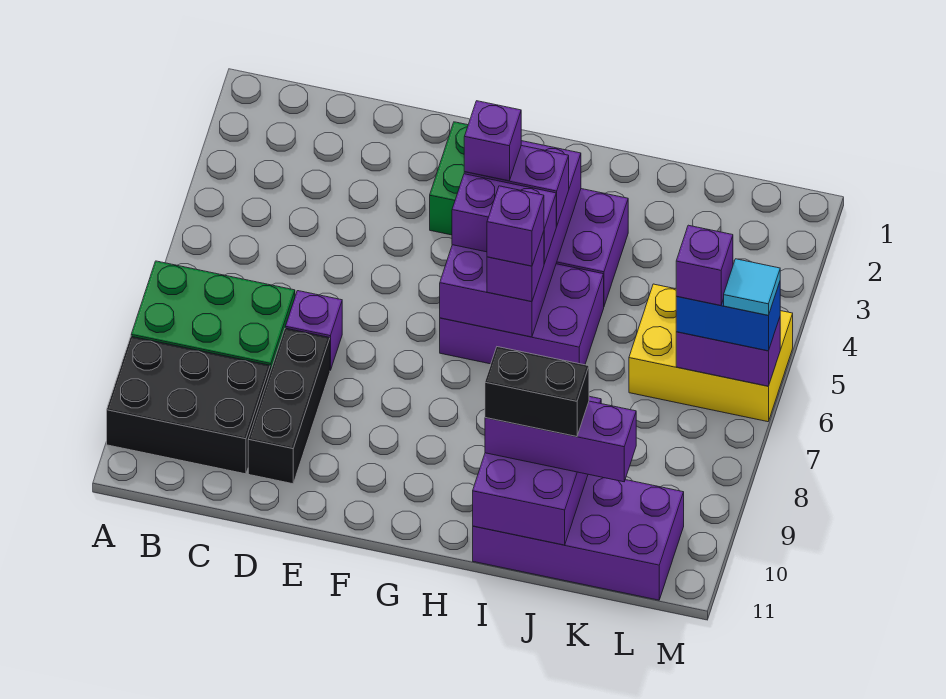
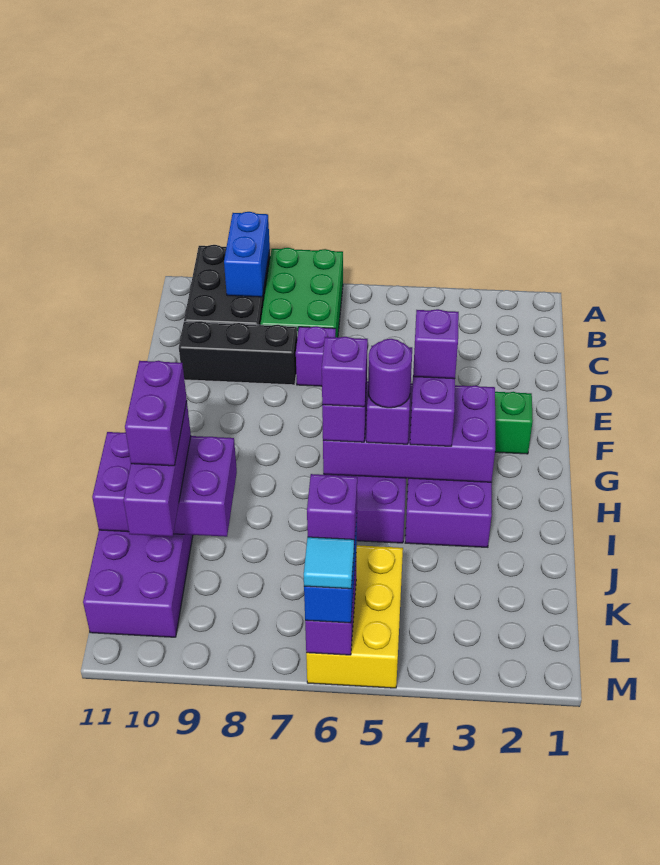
none -> blue 1x2 brick [224,212,270,297]
none -> purple 1x1 round brick [368,339,412,408]
black 1x2 brick [485,347,589,437] -> purple 1x2 brick [125,361,187,466]

